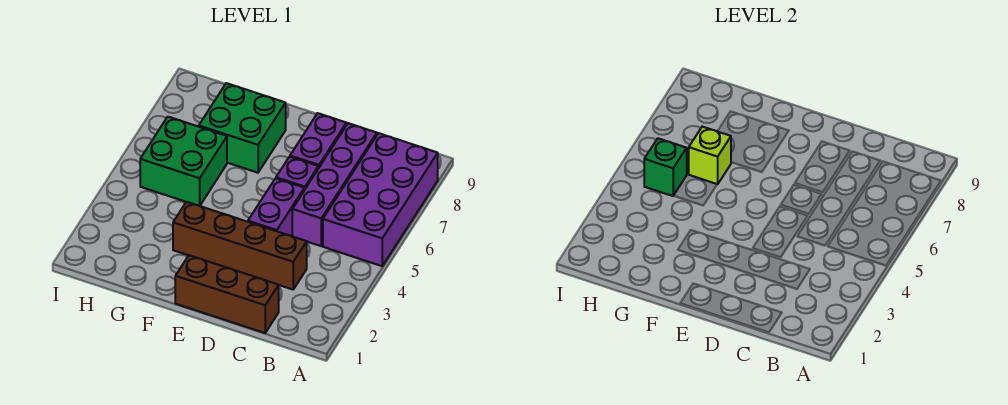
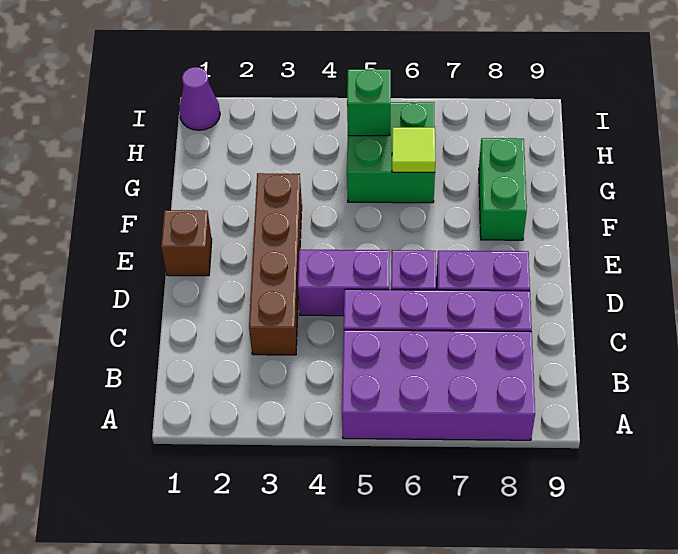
brown 1x3 brick [175,255,279,333] -> brown 1x1 brick [161,210,212,276]
green 2x2 brick [199,83,286,173] -> green 1x2 brick [479,138,527,240]
lime 1x1 brick [689,127,731,184] -> lime 1x1 tile [392,127,435,172]
none -> purple 1x1 cone [179,67,220,130]

